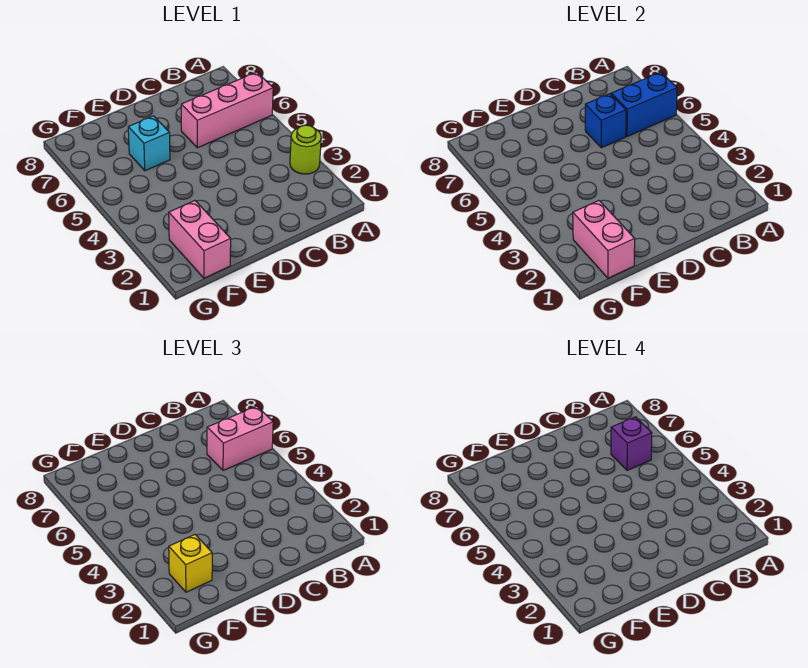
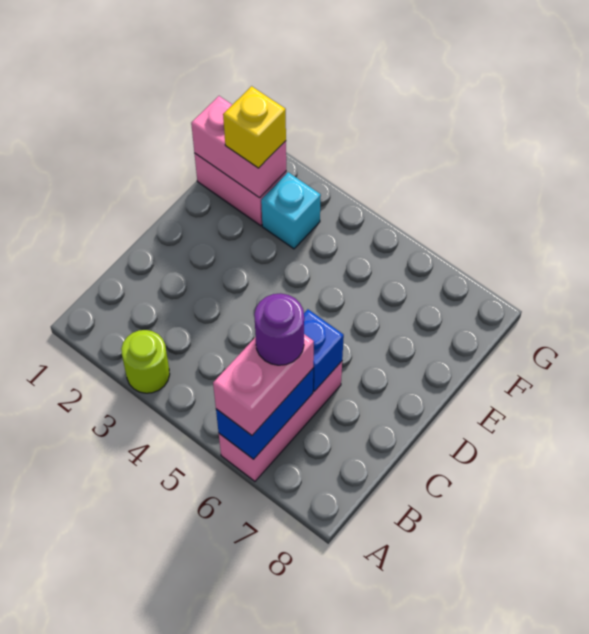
purple 1x1 brick [611,417,652,470] -> purple 1x1 round brick [254,293,304,365]
cyan 1x1 brick [128,116,170,171] -> cyan 1x1 brick moved to [261,172,321,249]

